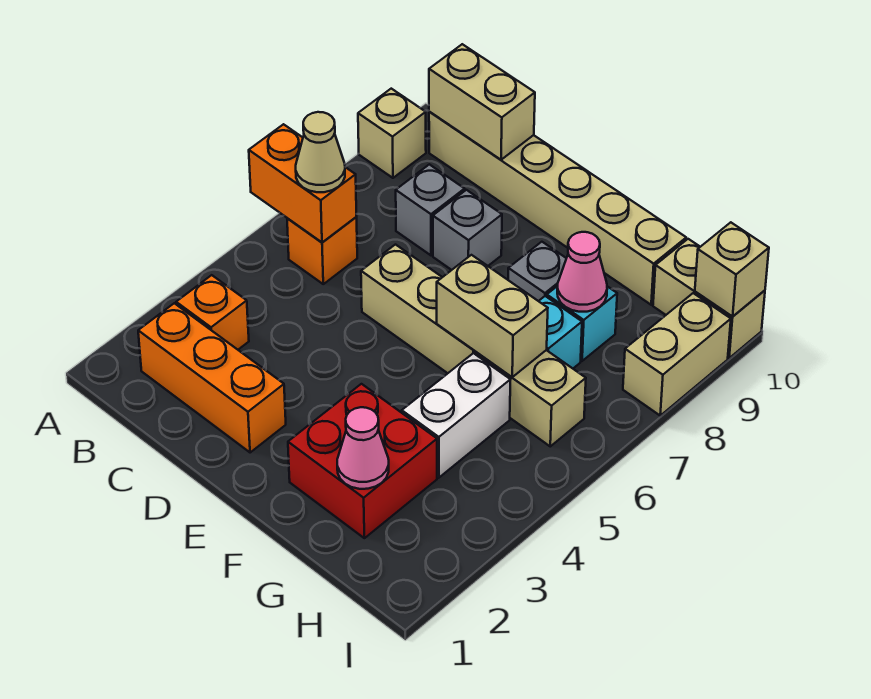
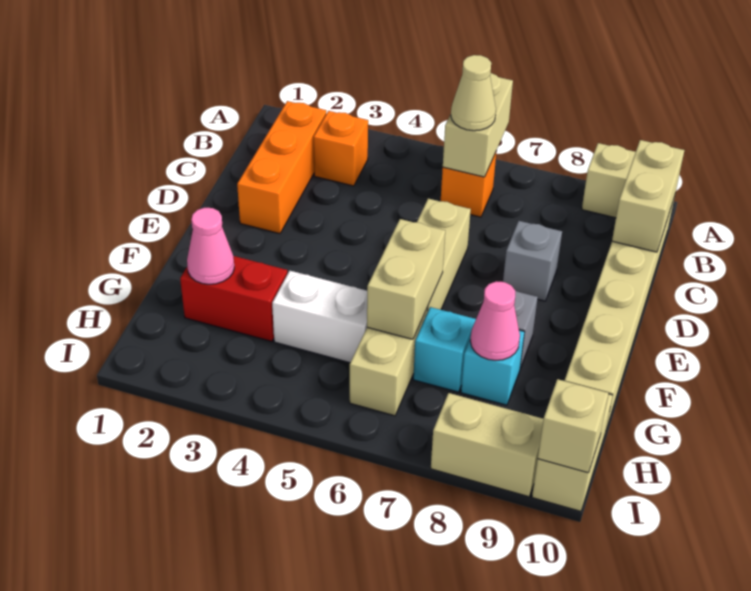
orange 1x2 brick [249,124,357,242] -> tan 1x2 brick [443,73,513,177]
grey 1x1 brick [396,164,465,255] -> none
red 2x2 brick [288,384,437,538] -> red 1x2 brick [180,256,287,341]

